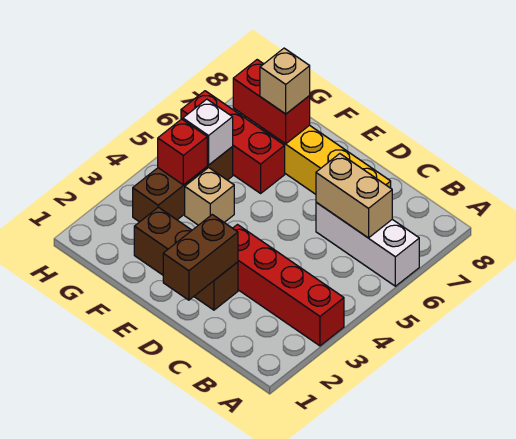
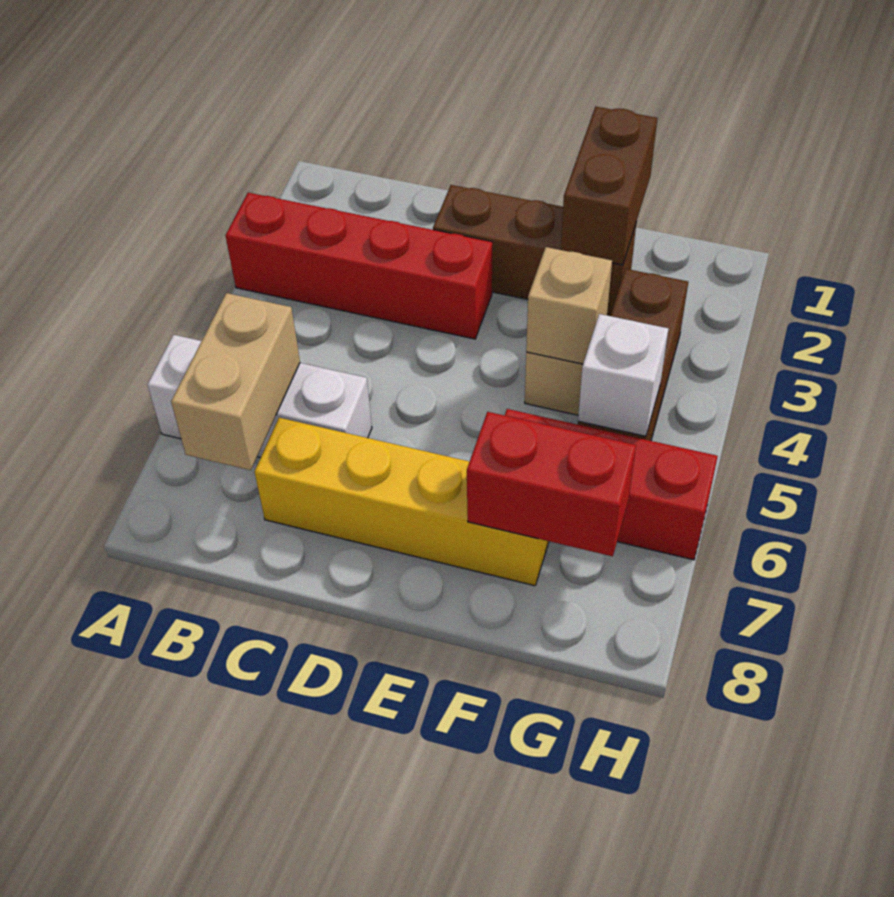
tan 1x2 brick [316,154,392,238] -> tan 1x2 brick turned to [171,293,300,470]
brown 1x2 brick [163,215,238,300] -> brown 1x2 brick moved to [561,107,657,265]
tan 1x1 brick [260,48,310,114] -> tan 1x1 brick moved to [526,247,612,364]
red 1x1 brick [158,119,207,185] -> none

